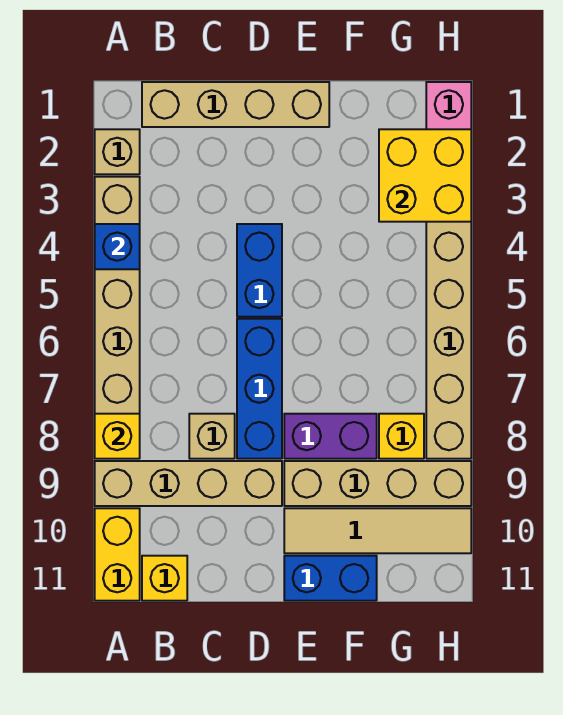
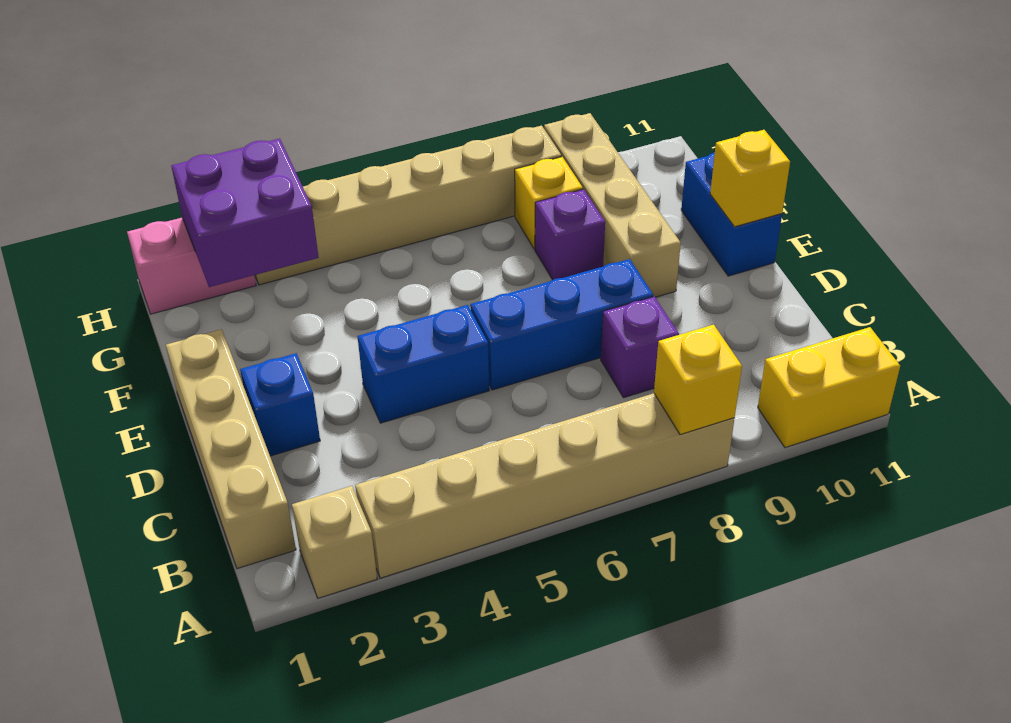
blue 1x1 brick [95,224,140,269] -> blue 1x1 brick moved to [240,353,320,456]
tan 1x4 brick [95,461,282,506] -> none
yellow 1x1 brick [142,556,187,601] -> yellow 1x1 brick moved to [710,130,790,227]
tan 1x1 brick [189,414,235,459] -> purple 1x1 brick [601,297,679,398]
purple 1x2 brick [284,414,377,459] -> purple 1x1 brick [535,189,605,280]
tan 1x4 tile [284,508,471,553] -> none
yellow 2x2 brick [379,129,471,222] -> purple 2x2 brick [172,139,319,287]

